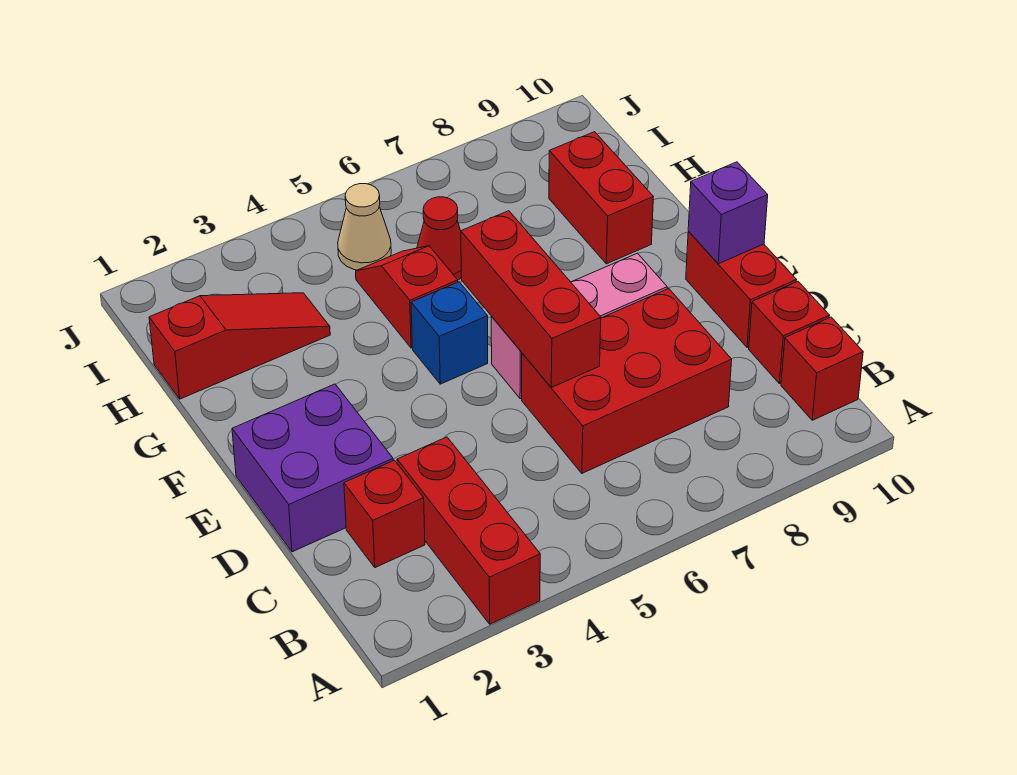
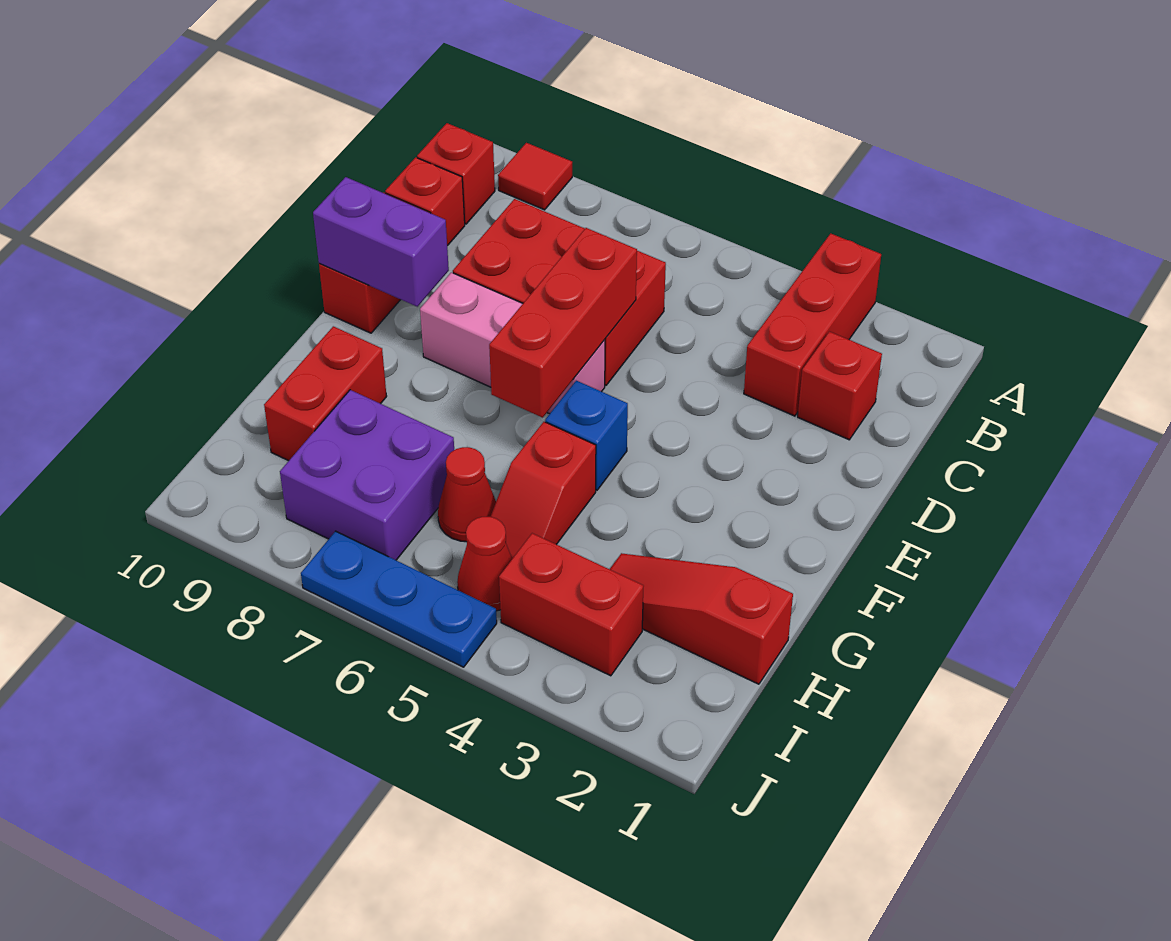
none -> red 1x1 tile [498,143,572,210]
purple 2x2 brick [232,384,393,552] -> purple 2x2 brick moved to [280,390,454,560]
purple 1x1 brick [688,162,768,264] -> purple 1x2 brick [313,177,449,307]
none -> red 1x2 brick [499,533,644,676]
tan 1x1 cone [338,184,391,270] -> red 1x1 cone [457,517,512,611]
none -> blue 1x3 plate [301,531,497,667]

